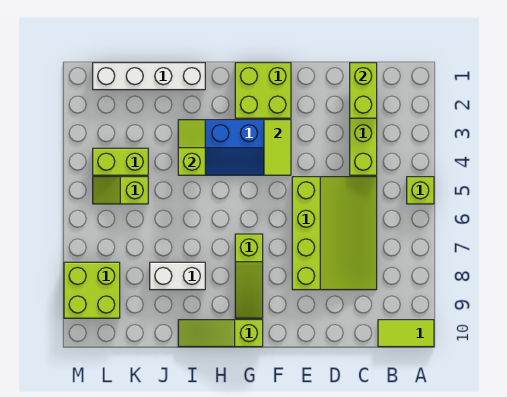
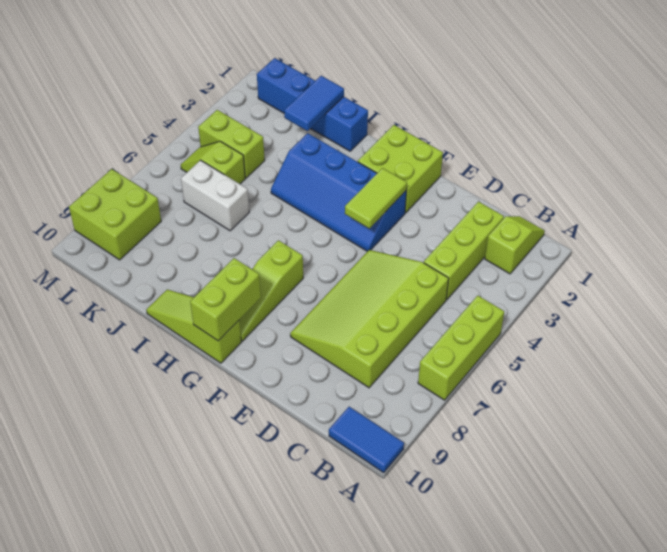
lime 1x1 brick [407,177,434,204] -> lime 1x3 brick [418,296,504,400]
lime 1x2 tile [378,320,434,347] -> blue 1x2 tile [329,407,404,473]
lime 1x2 brick [350,63,377,118] -> lime 1x2 brick moved to [190,258,261,341]
lime 3x4 slope [292,177,377,290] -> lime 3x4 slope turned to [290,250,449,388]
white 1x4 brick [93,63,205,90] -> blue 1x4 brick [257,58,368,151]
lime 1x2 slope [178,120,205,175] -> lime 1x2 slope moved to [485,216,545,274]
white 1x2 brick [150,262,205,290] -> white 1x2 brick moved to [181,160,249,231]
none -> blue 1x2 tile [284,76,344,131]

